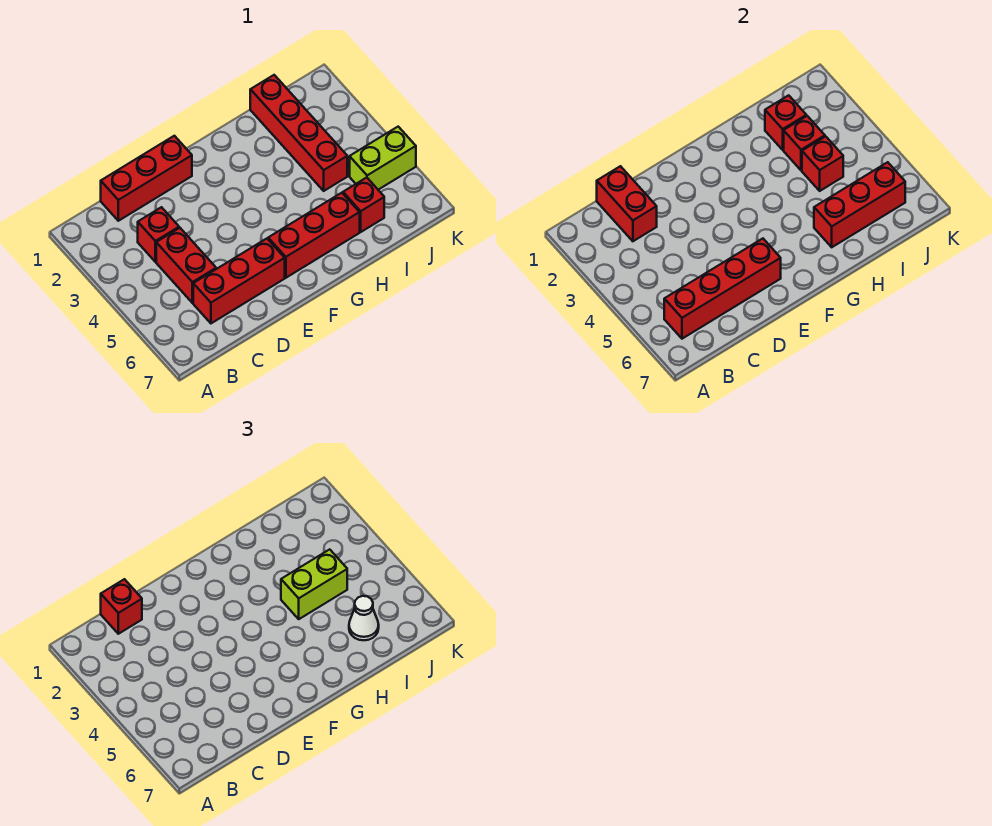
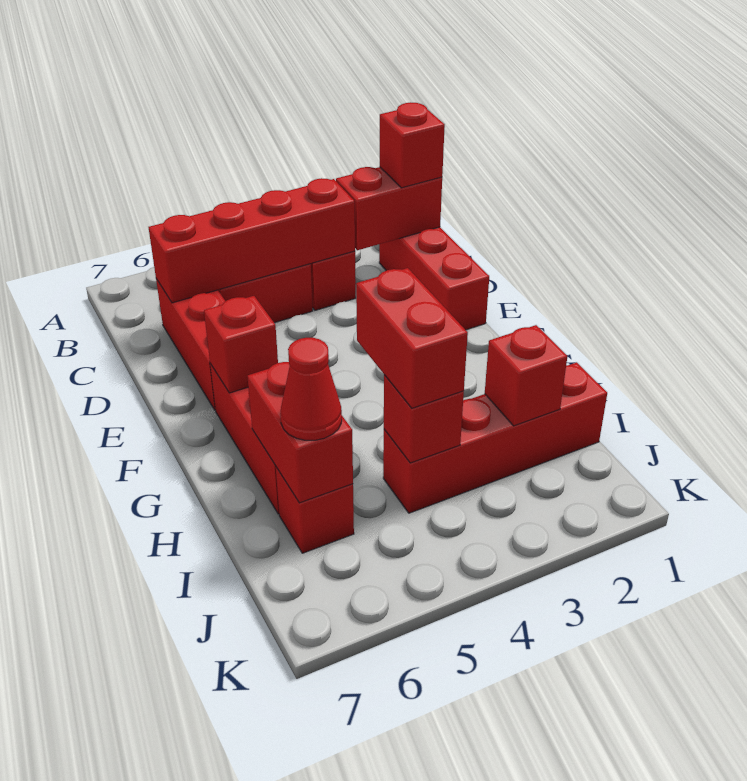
red 1x4 brick [664,239,781,339] -> red 1x4 brick turned to [149,178,355,303]
lime 1x2 brick [281,549,347,619] -> red 1x2 brick [356,268,468,408]
red 1x3 brick [814,162,905,247] -> red 1x2 brick [247,362,353,503]
red 1x1 brick [784,116,825,171] -> red 1x1 brick moved to [204,296,278,393]
white 1x1 cone [349,596,379,640] -> red 1x1 cone [280,338,342,440]
lime 1x2 brick [350,127,416,190] -> none

